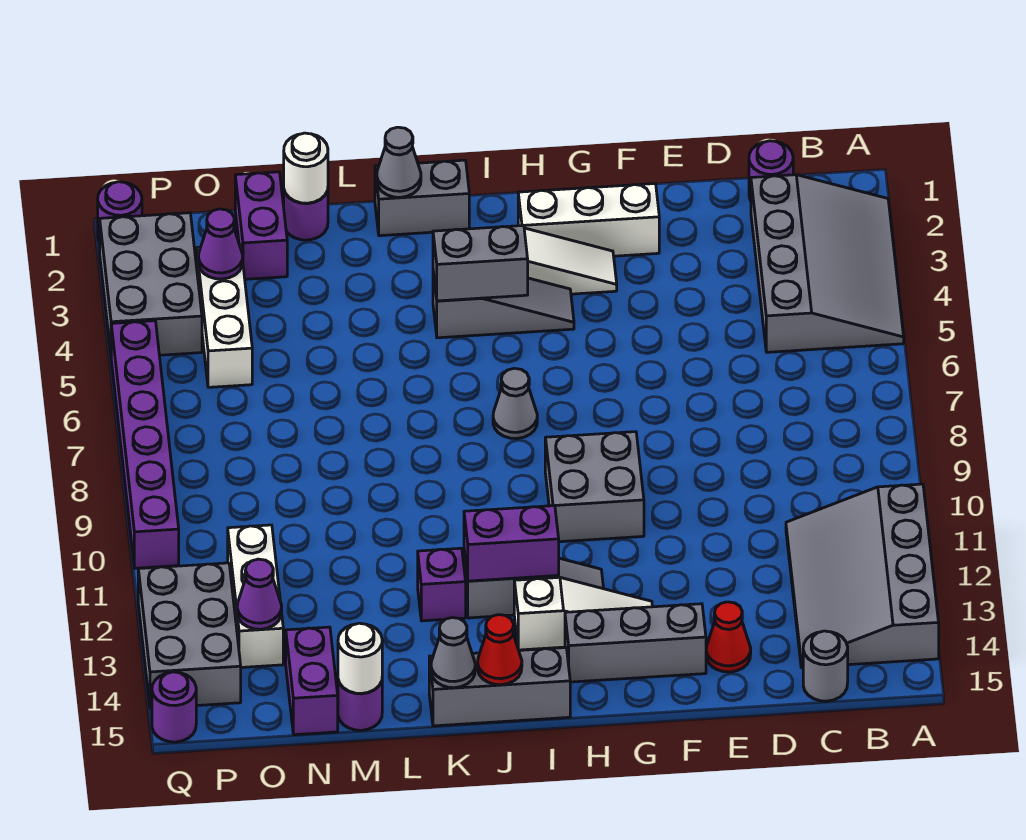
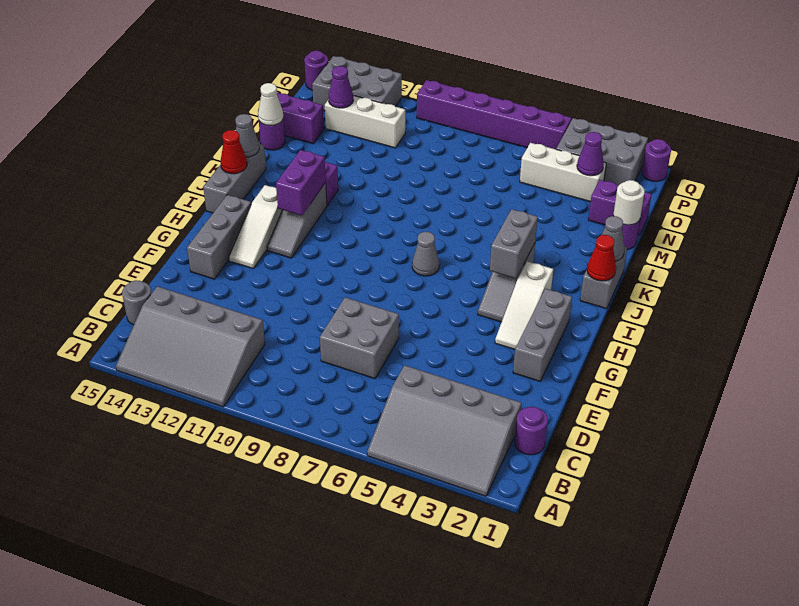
grey 3x4 slope [786,484,939,668] -> grey 3x4 slope turned to [116,286,265,407]
red 1x1 cone [706,602,751,672] -> red 1x1 cone moved to [587,235,616,281]
white 1x3 brick [518,184,659,256] -> grey 1x3 brick [513,289,572,381]
grey 2x2 brick [545,432,644,542] -> grey 2x2 brick moved to [320,297,399,379]
white 1x1 round brick [338,623,382,694] -> white 1x1 cone [258,83,283,126]

